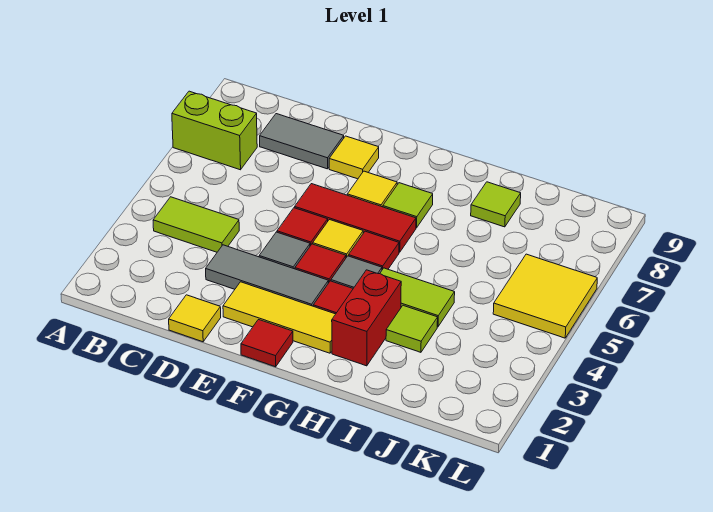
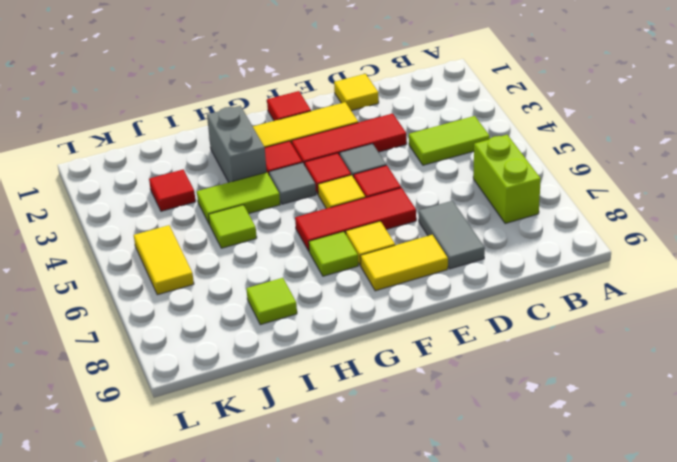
lime 1x2 brick [172,91,257,170] -> lime 1x2 brick turned to [473,135,541,223]
grey 1x2 tile [260,114,344,169] -> grey 1x2 tile turned to [419,201,485,269]
grey 1x3 tile [206,245,328,306] -> red 1x3 tile [292,114,407,165]
yellow 1x1 tile [329,136,379,179] -> yellow 1x2 tile [360,235,448,291]
red 1x1 tile [349,231,399,270] -> red 1x1 tile moved to [149,170,196,211]
red 1x2 brick [332,270,401,366] -> grey 1x2 brick [207,106,267,182]
lime 1x1 tile [386,305,438,352] -> lime 1x1 tile moved to [209,205,257,248]
yellow 2x2 tile [493,254,597,338] -> yellow 1x2 tile [134,225,194,295]

